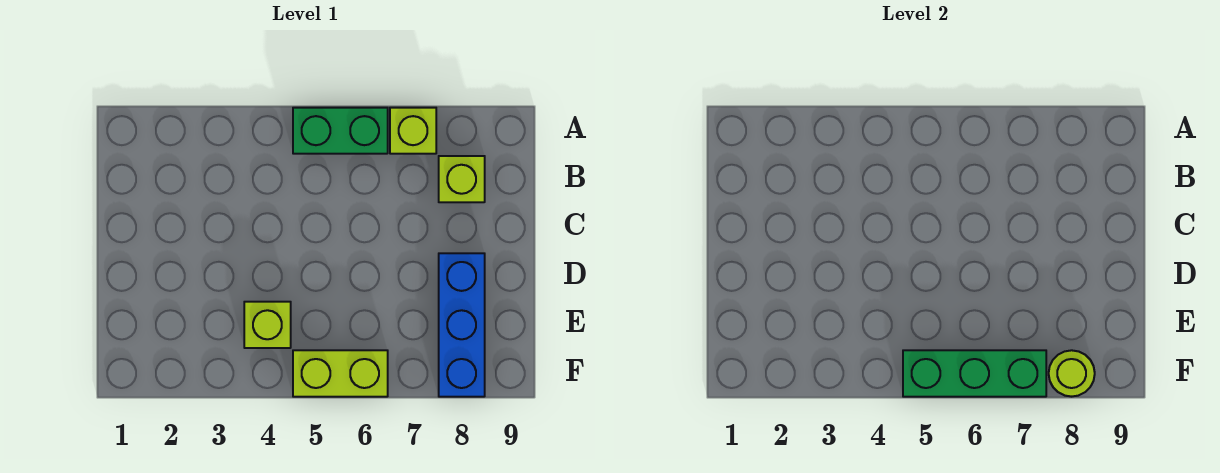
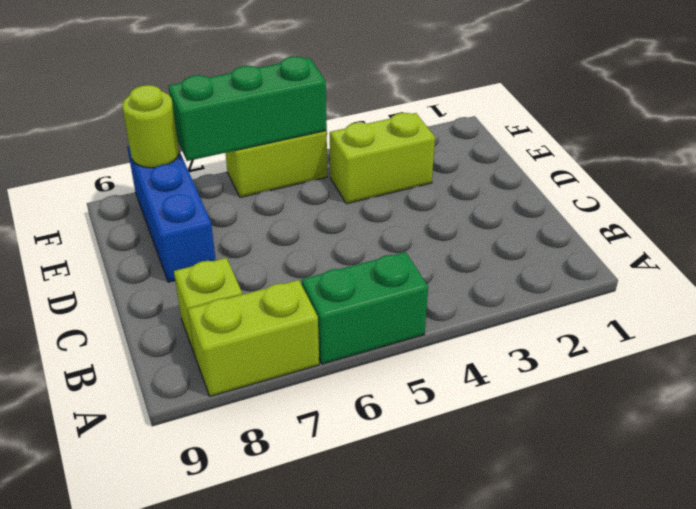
lime 1x1 brick [390,108,436,154] -> lime 1x2 brick [188,280,319,396]
lime 1x1 brick [244,302,291,348] -> lime 1x2 brick [330,113,435,204]

